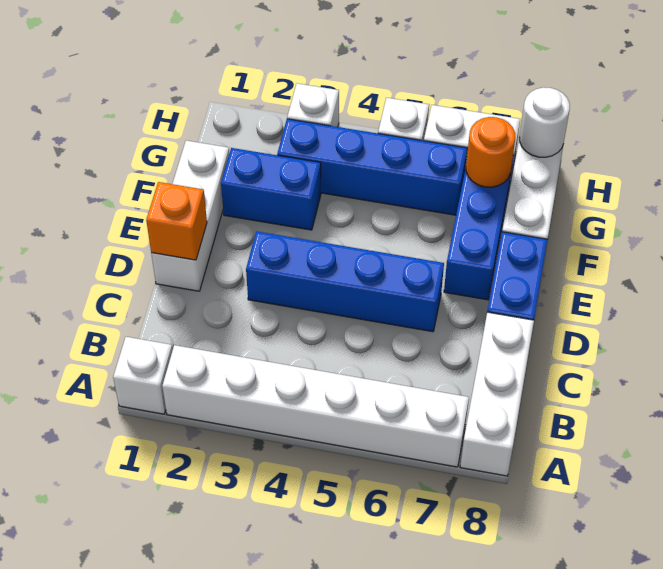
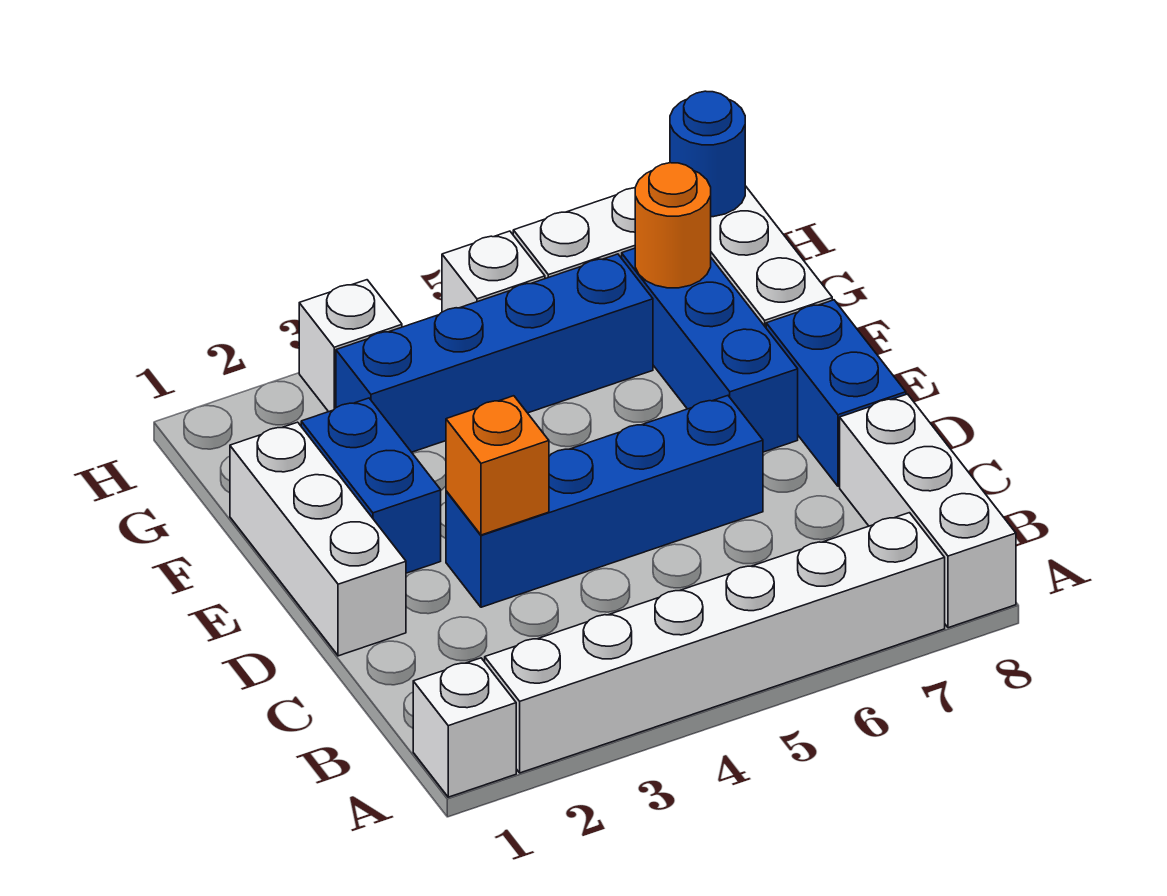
orange 1x1 brick [146,182,207,260] -> orange 1x1 brick moved to [446,396,549,535]
blue 1x2 brick [221,148,321,230] -> blue 1x2 brick turned to [301,398,441,573]
white 1x1 round brick [520,87,570,157] -> blue 1x1 round brick [670,91,745,217]

